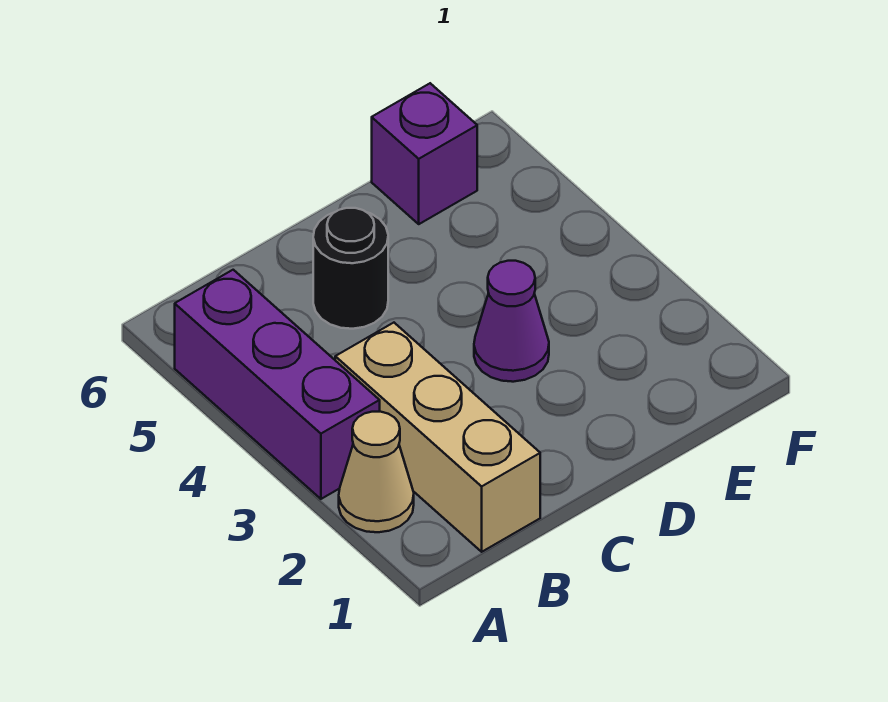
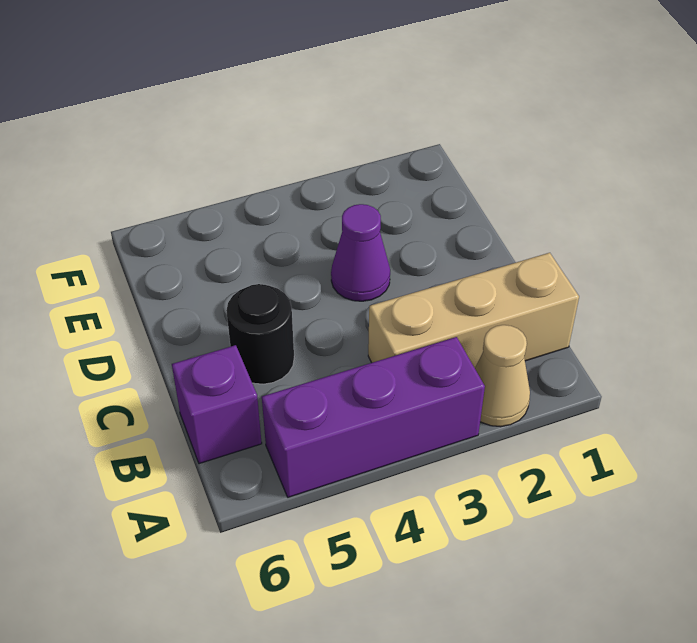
purple 1x1 brick [372,83,477,224] -> purple 1x1 brick moved to [172,345,262,464]

